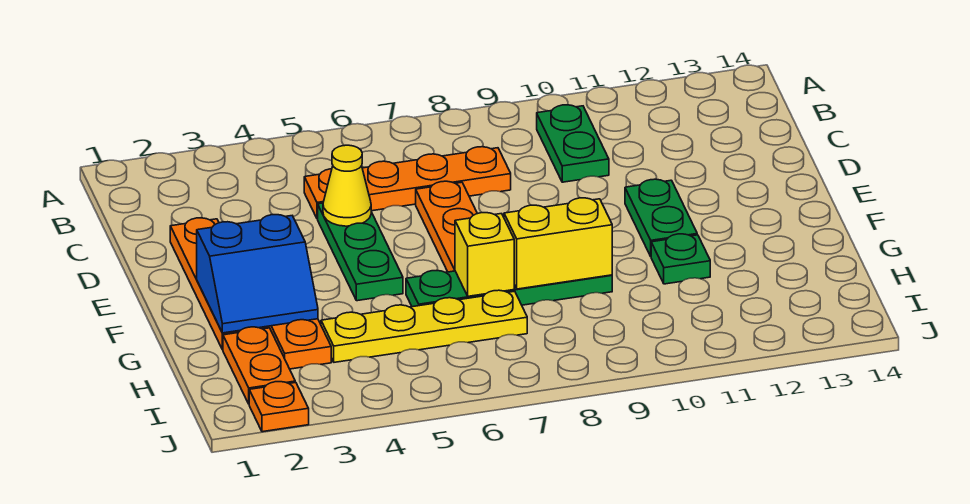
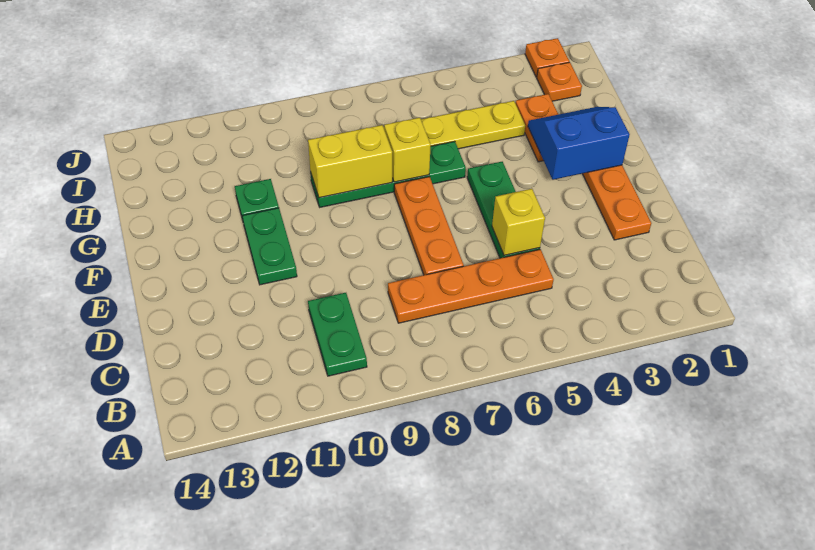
yellow 1x1 cone [323,145,371,226] -> yellow 1x1 brick [492,189,545,255]
orange 1x2 plate [223,327,295,404] -> orange 1x1 plate [537,62,582,101]

